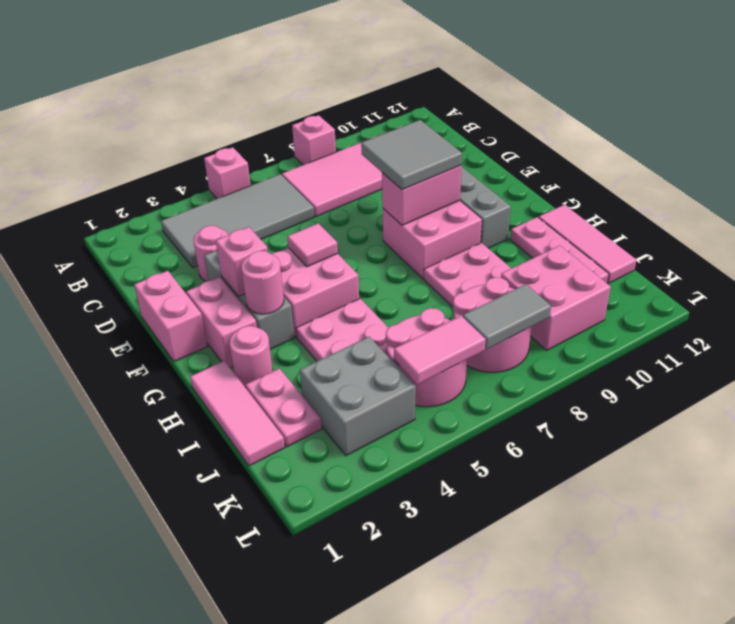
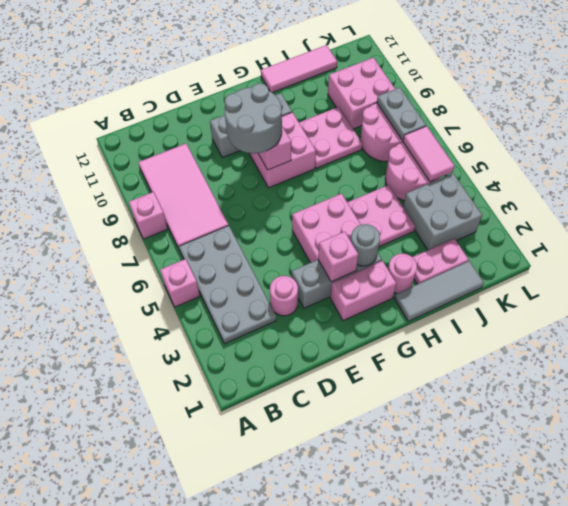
grey 2x4 tile [161,174,314,268] -> grey 2x4 plate [179,226,276,344]
pink 1x2 brick [134,271,207,362] -> none
grey 2x2 tile [361,120,462,190] -> grey 2x2 round brick [224,83,282,153]
pink 1x1 tile [287,223,338,267] -> none
pink 1x1 round brick [241,251,284,314] -> grey 1x1 round brick [351,224,380,266]
pink 1x3 tile [190,361,285,466] -> grey 1x3 tile [395,261,484,321]
pink 1x3 plate [510,217,609,283] -> none
grey 1x2 tile [463,284,551,349] -> grey 1x2 plate [377,87,426,140]

